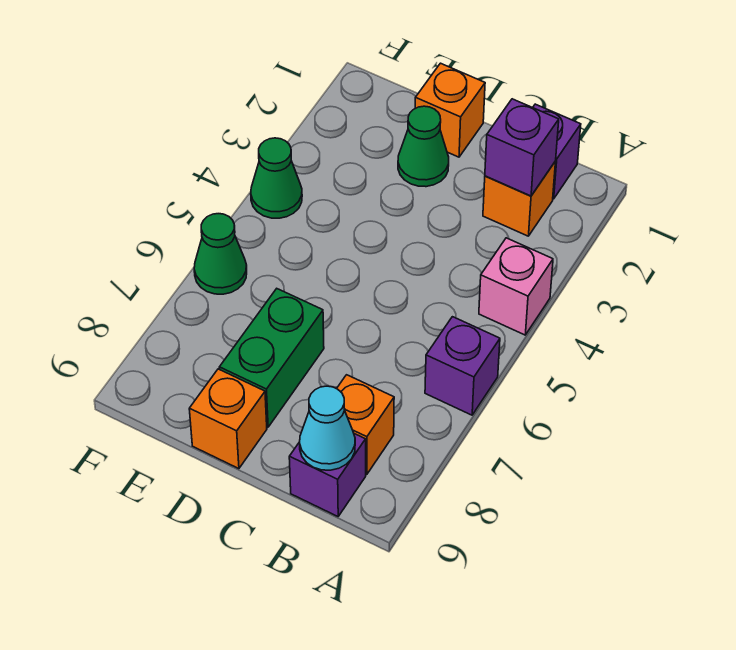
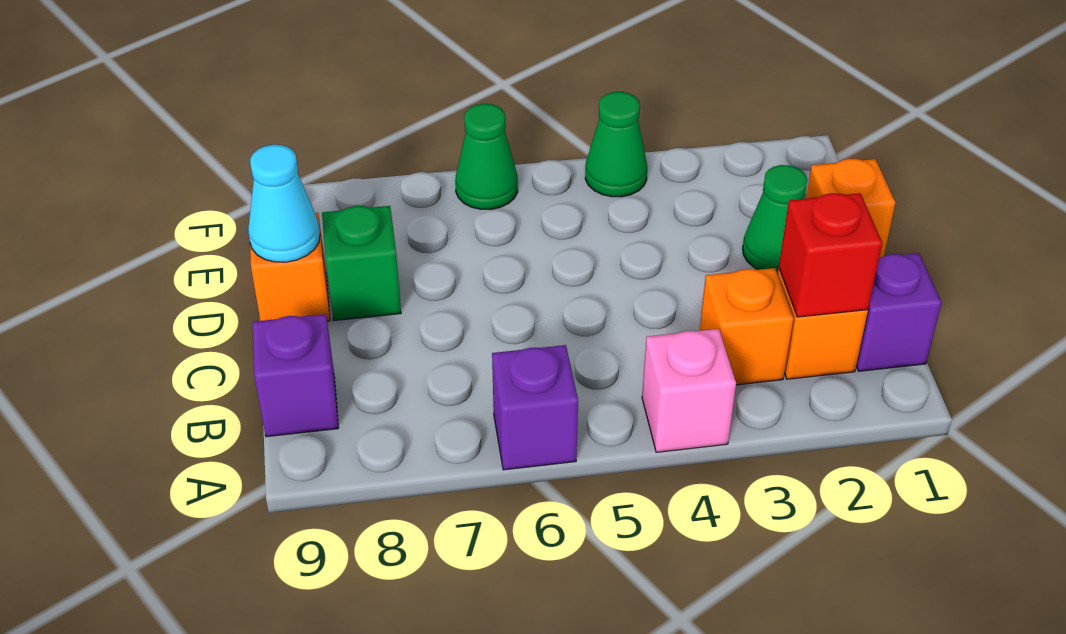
purple 1x1 brick [485,99,559,196] -> red 1x1 brick [779,193,882,317]
orange 1x1 brick [337,375,394,474] -> orange 1x1 brick moved to [700,268,793,385]
cyan 1x1 cone [300,386,355,470] -> cyan 1x1 cone moved to [248,145,320,262]
green 1x2 brick [219,289,324,427] -> green 1x1 brick [322,206,401,320]

